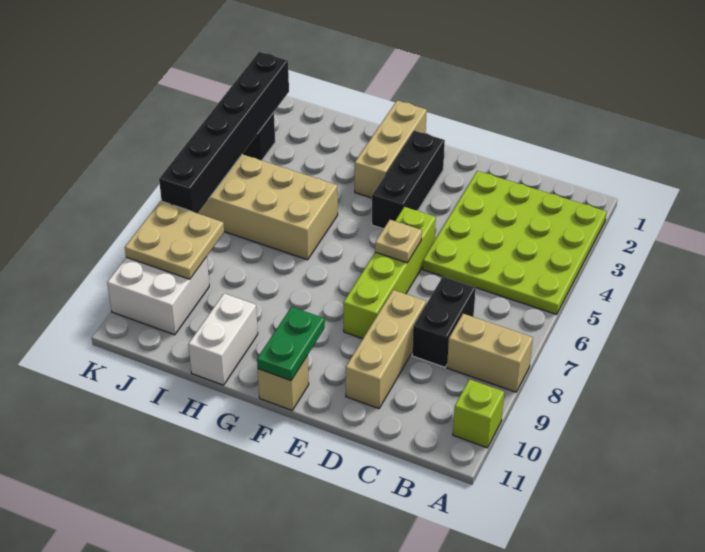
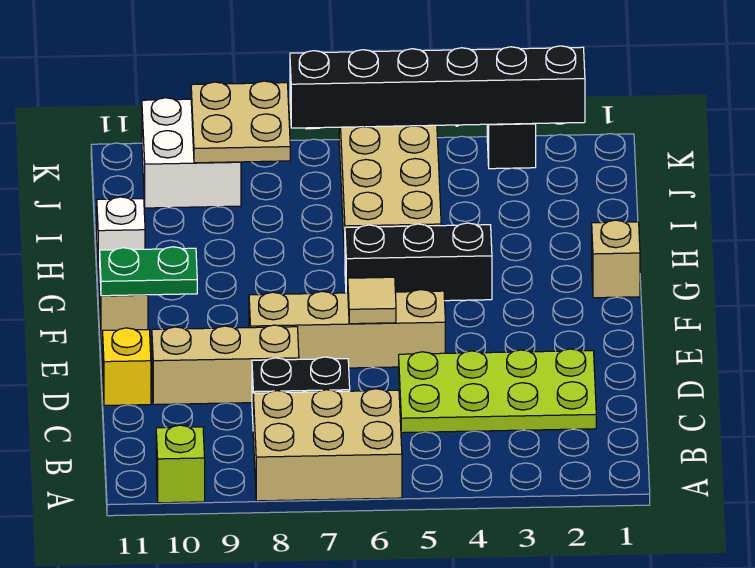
lime 4x4 plate [423,171,607,314] -> lime 2x4 plate [399,349,596,433]
tan 1x2 brick [447,314,533,392] -> tan 2x3 brick [253,389,402,501]
none -> yellow 1x1 brick [103,328,151,405]
lime 1x4 brick [344,207,436,339] -> tan 1x4 brick [249,290,445,368]
tan 1x1 plate [375,220,422,263] -> tan 1x1 tile [348,277,396,324]
black 1x3 brick [372,131,445,229] -> black 1x3 brick moved to [345,223,492,301]
tan 1x3 brick [355,101,427,198] -> tan 1x1 brick [592,220,640,298]
white 1x2 brick [188,293,258,385] -> white 1x1 brick [97,197,145,274]

